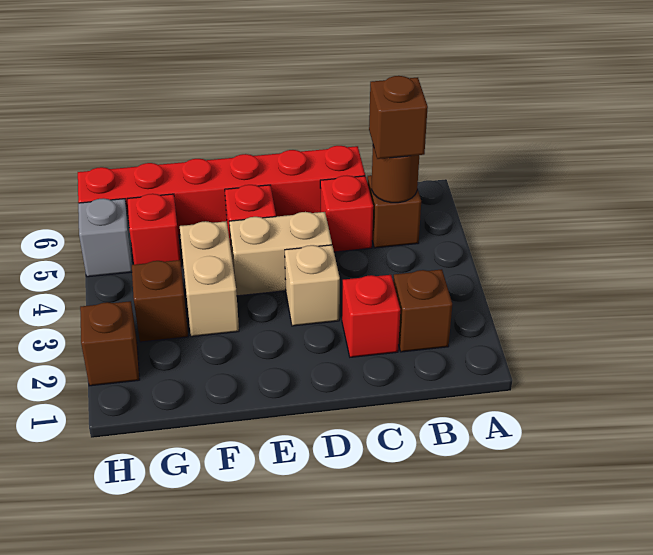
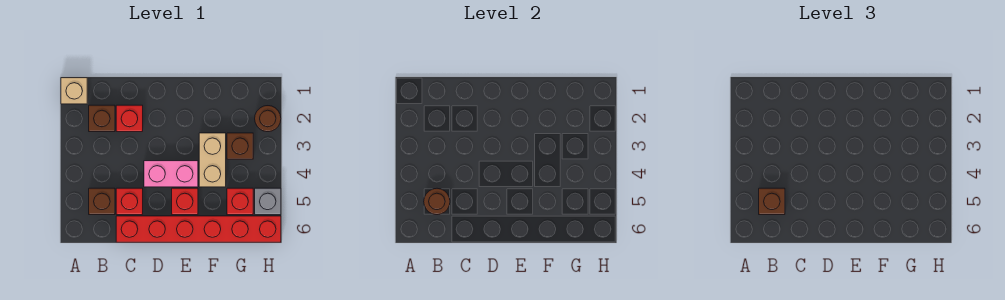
tan 1x1 brick [285,245,340,326] -> tan 1x1 brick moved to [61,78,87,104]
tan 1x2 brick [229,212,332,296] -> pink 1x2 brick [144,161,198,187]
brown 1x1 brick [80,301,140,386] -> brown 1x1 round brick [255,106,281,132]

